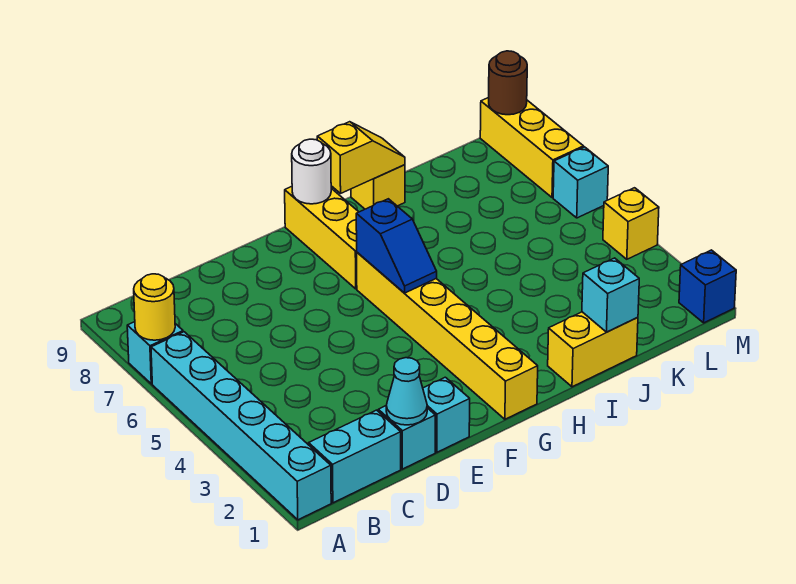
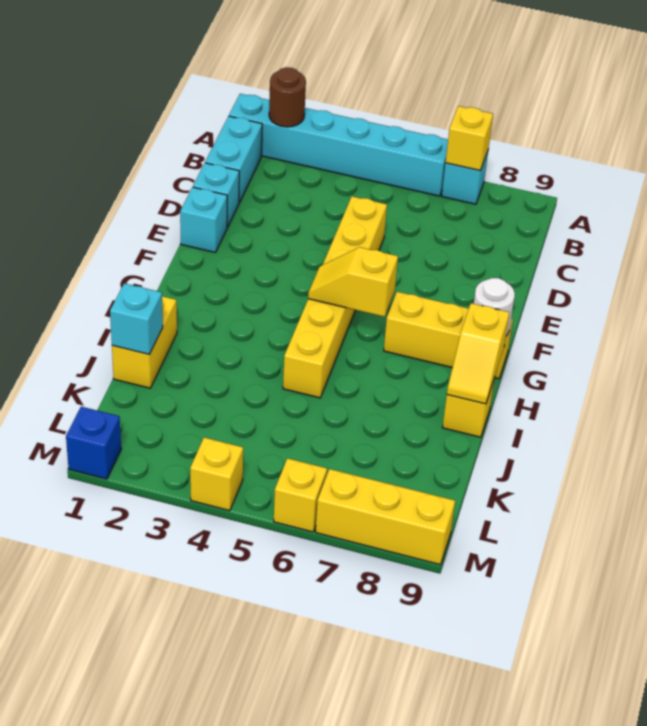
yellow 1x1 round brick [134,274,175,340] -> yellow 1x1 brick [446,106,493,171]
cyan 1x1 cone [386,358,427,425] -> none
yellow 1x6 brick [357,252,538,419] -> yellow 1x6 brick turned to [283,196,387,398]
blue 1x2 slope [356,199,437,293] -> yellow 1x2 slope [308,247,398,317]
cyan 1x1 brick [553,147,608,218] -> yellow 1x1 brick [274,458,327,532]
brown 1x1 round brick [489,51,527,115] -> brown 1x1 round brick moved to [269,67,306,127]

